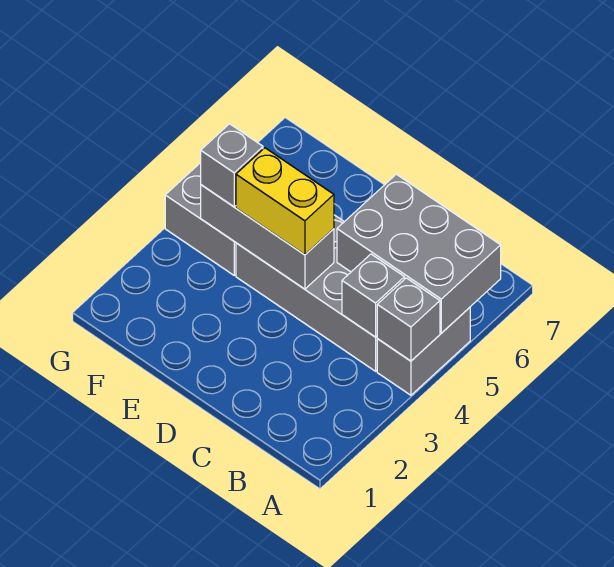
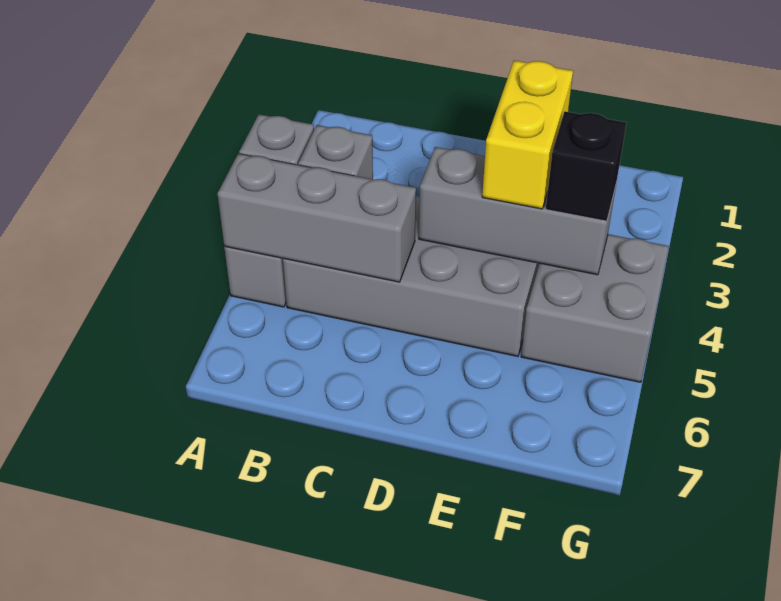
grey 2x3 brick [337,174,501,333] -> grey 1x3 brick [217,154,416,282]
yellow 1x2 brick [236,148,334,255] -> yellow 1x2 brick turned to [482,61,573,209]
grey 1x1 brick [201,124,263,207] -> black 1x1 brick [546,112,626,221]

